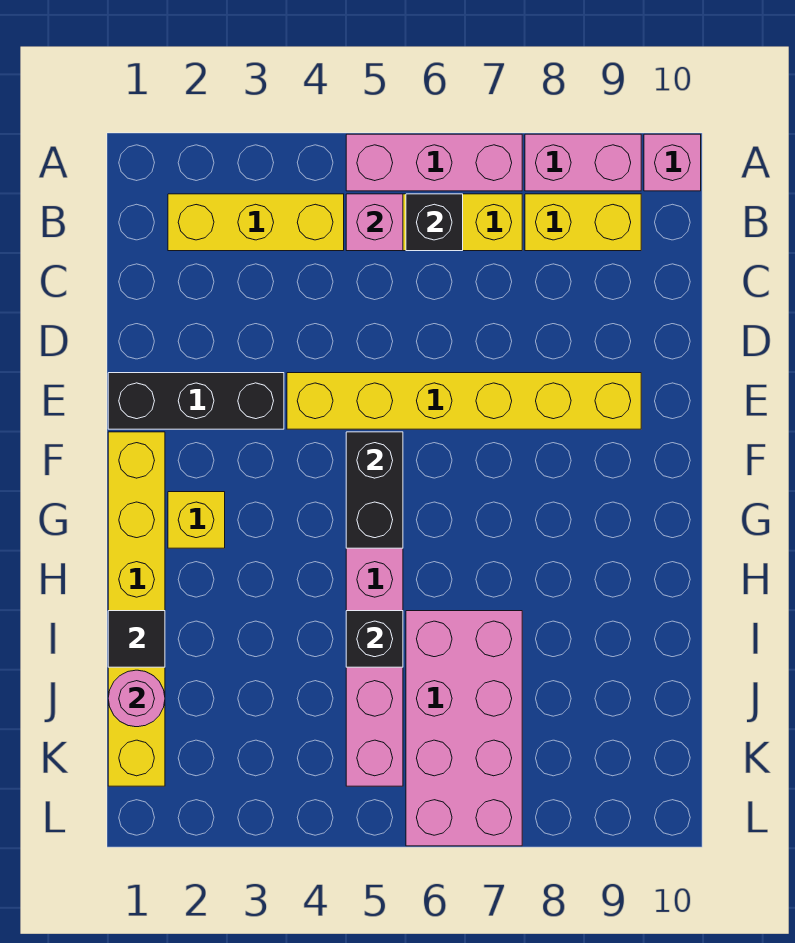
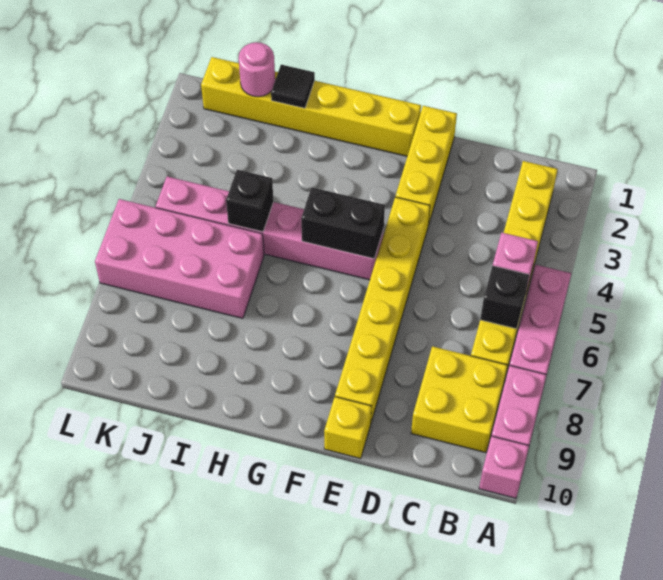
yellow 1x2 brick [525,194,641,251] -> yellow 2x2 brick [411,346,507,453]
black 1x3 brick [108,373,284,429] -> yellow 1x3 brick [396,106,457,225]
yellow 1x1 brick [168,492,225,548] -> yellow 1x1 brick moved to [324,397,372,459]

